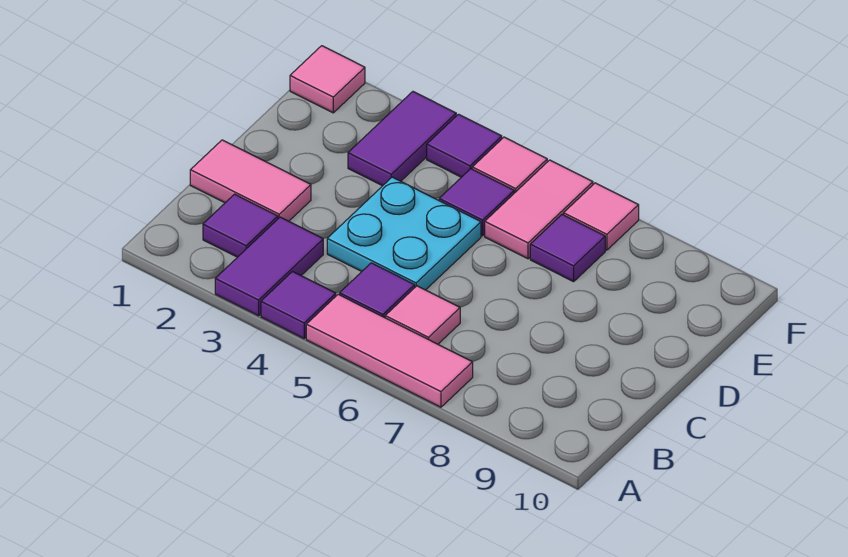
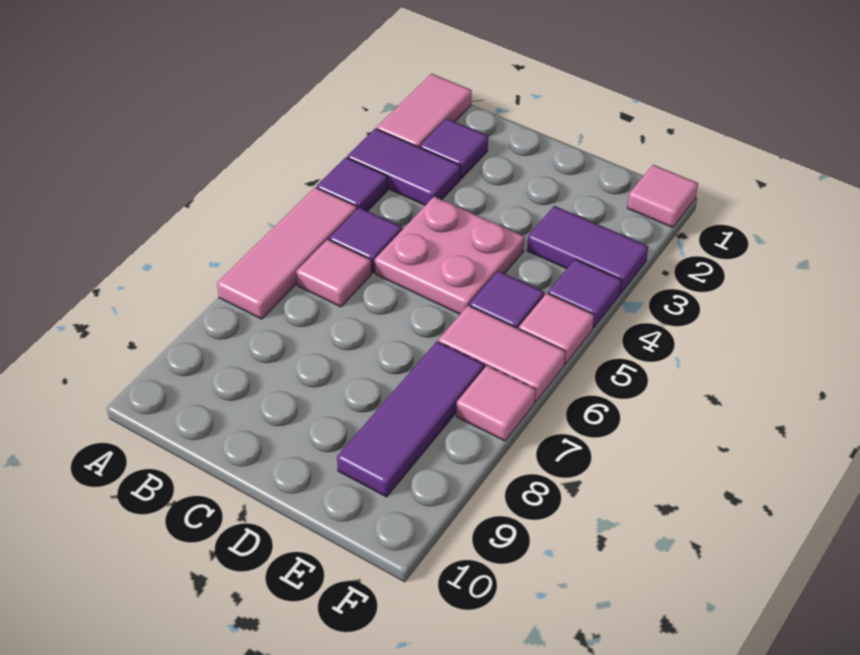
pink 1x2 tile [190,140,311,221] -> pink 1x2 tile moved to [377,74,472,147]
cyan 2x2 plate [327,177,481,290] -> pink 2x2 plate [375,197,524,314]
purple 1x1 tile [530,215,605,282] -> purple 1x3 tile [337,341,484,497]

